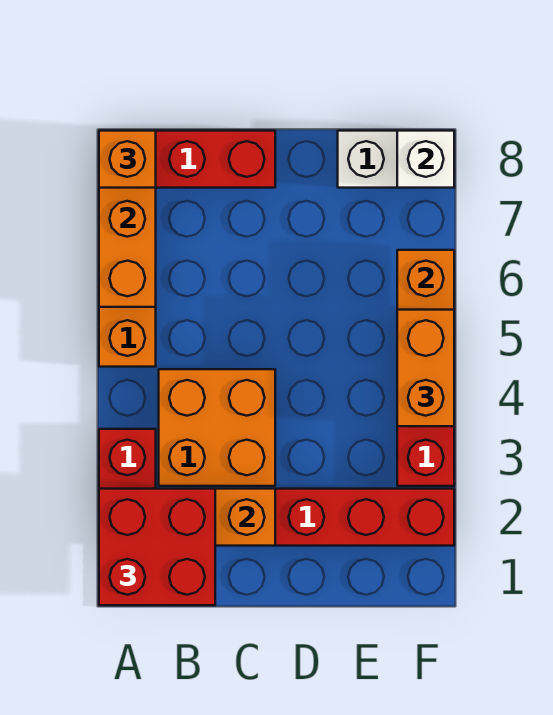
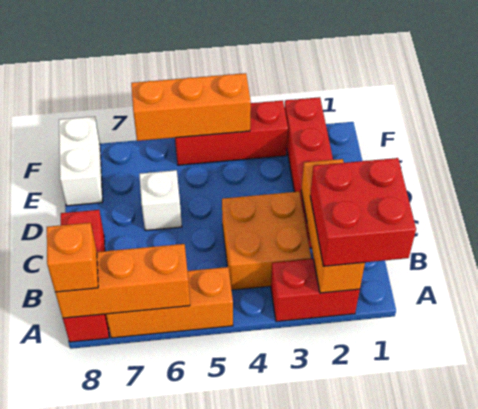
orange 1x2 brick [397,310,454,426] -> none
white 1x1 brick [397,131,454,188] -> white 1x1 brick moved to [139,170,182,231]

